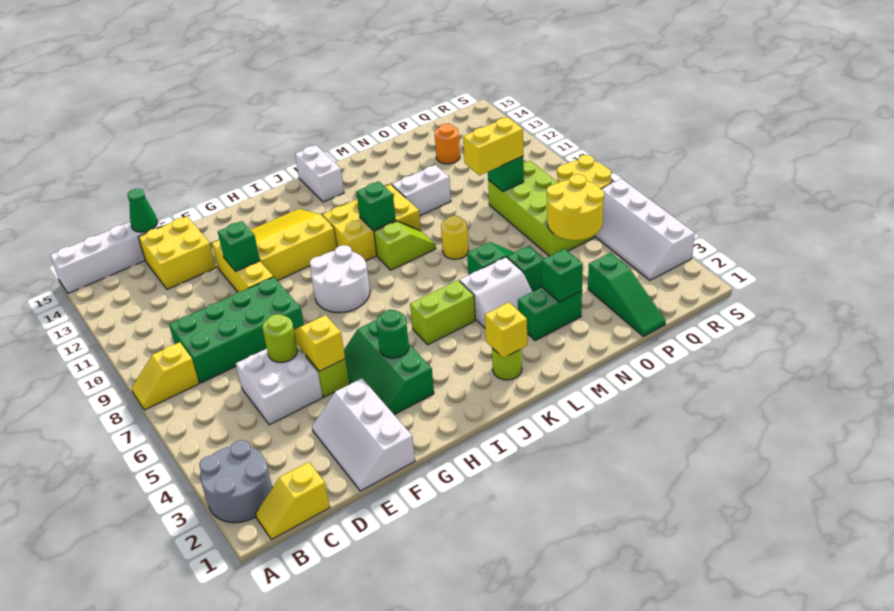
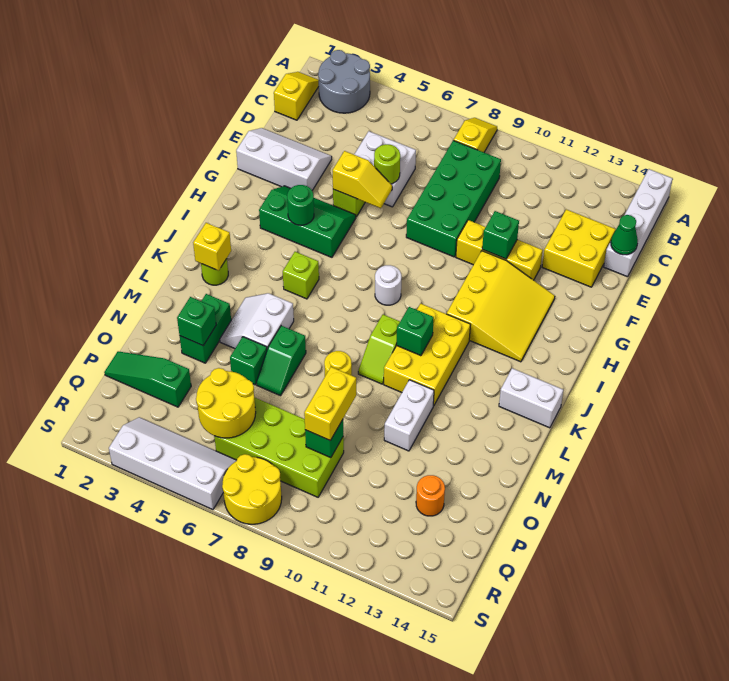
white 2x2 round brick [310,245,370,313] -> white 1x1 round brick [375,265,401,305]
lime 1x2 brick [410,280,475,345] -> lime 1x1 brick [283,252,319,299]

